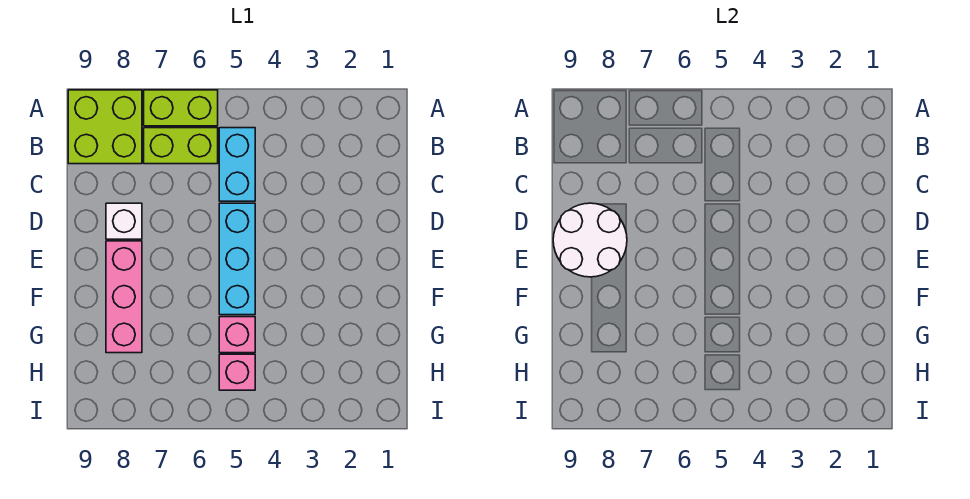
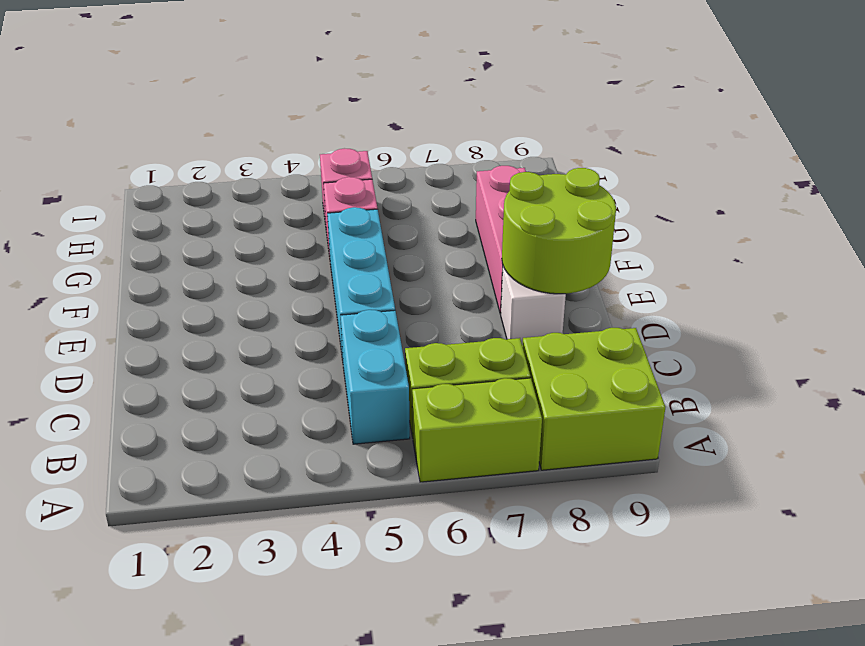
white 2x2 round brick [553,203,627,277] -> lime 2x2 round brick [502,168,616,294]

